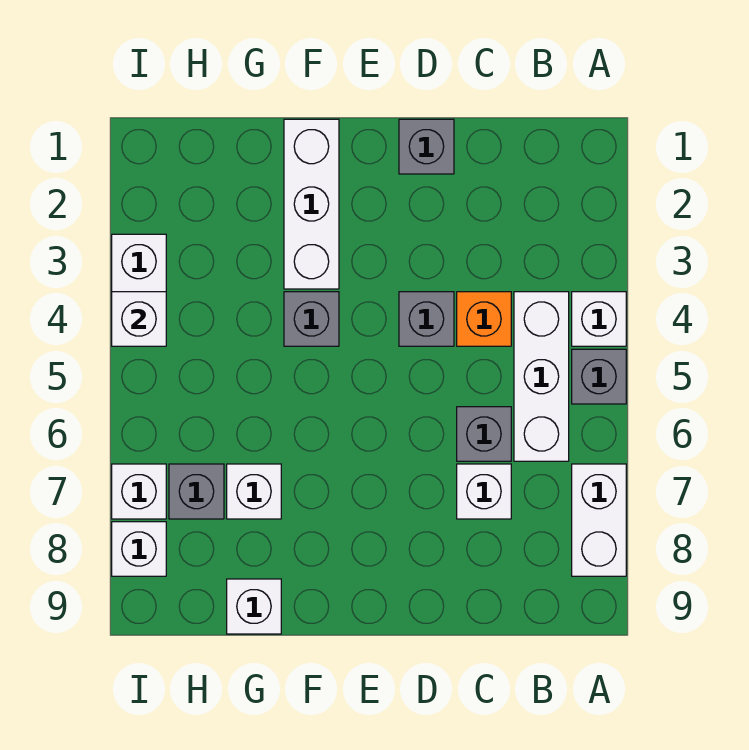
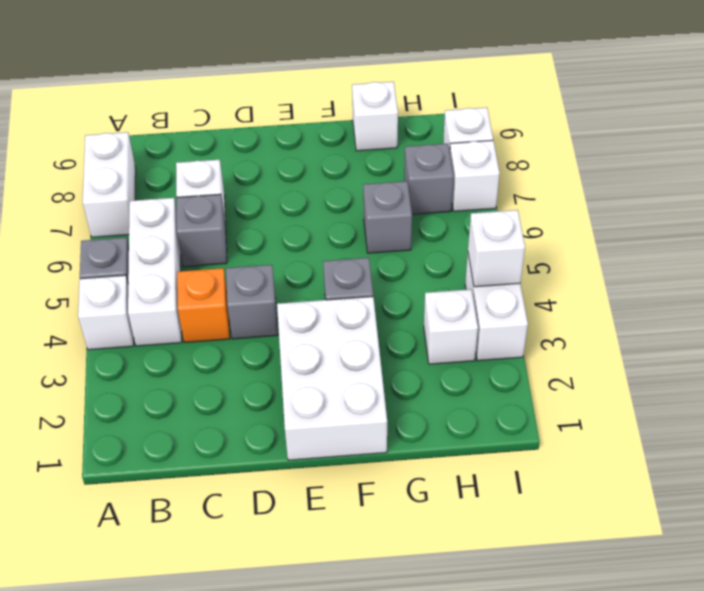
grey 1x1 brick [399,119,454,174] -> grey 1x1 brick moved to [363,181,412,253]
white 1x3 brick [284,119,339,289] -> white 2x3 brick [277,297,387,460]
white 1x1 brick [227,464,281,519] -> white 1x1 brick moved to [424,289,478,364]

